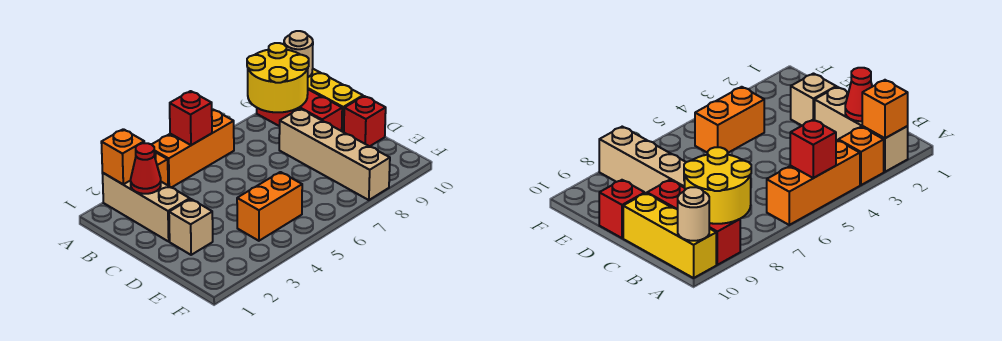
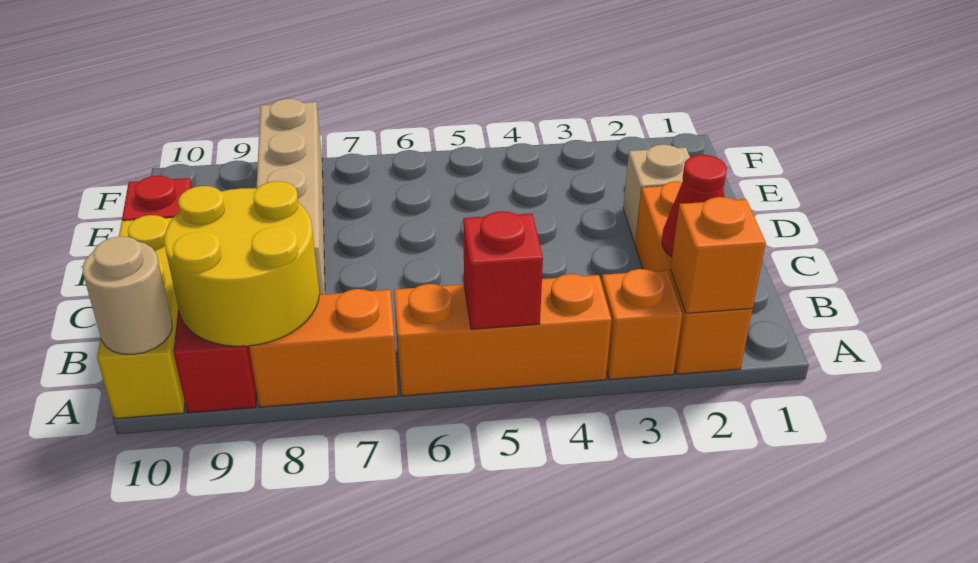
tan 1x3 brick [102,173,190,241] -> orange 1x3 brick [635,181,753,374]
orange 1x2 brick [237,172,302,241] -> orange 1x2 brick moved to [249,289,398,407]

